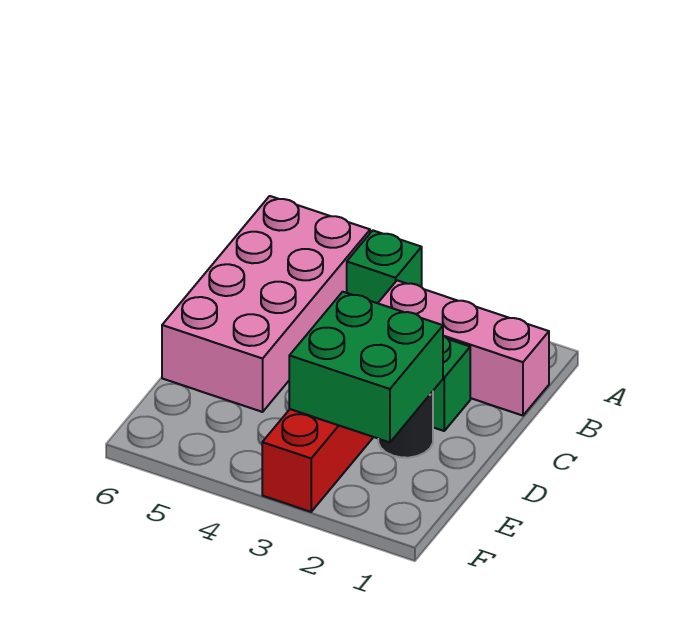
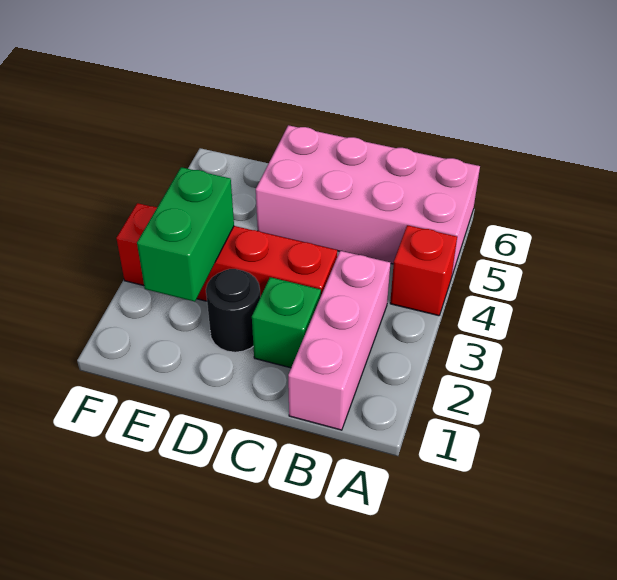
green 1x1 brick [347,230,422,303] -> red 1x1 brick [390,225,457,316]
green 2x2 brick [289,292,443,442] -> green 1x2 brick [137,167,234,302]

